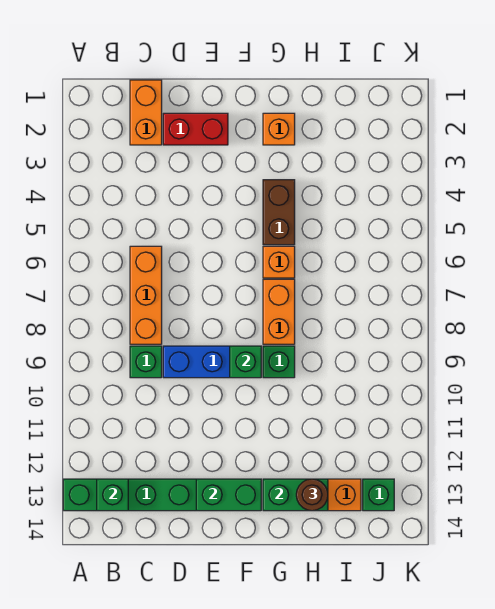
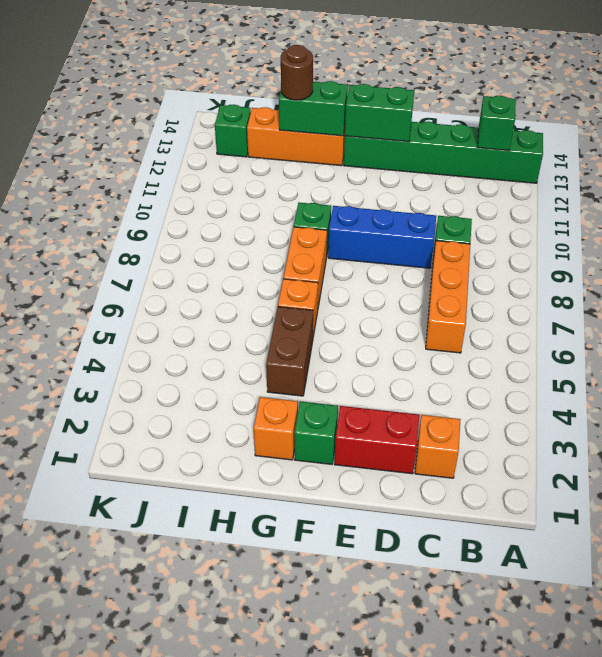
orange 1x2 brick [130,80,162,145] -> orange 1x1 brick [415,415,461,478]
green 1x1 brick [230,346,261,378] -> green 1x1 brick moved to [294,401,338,464]

